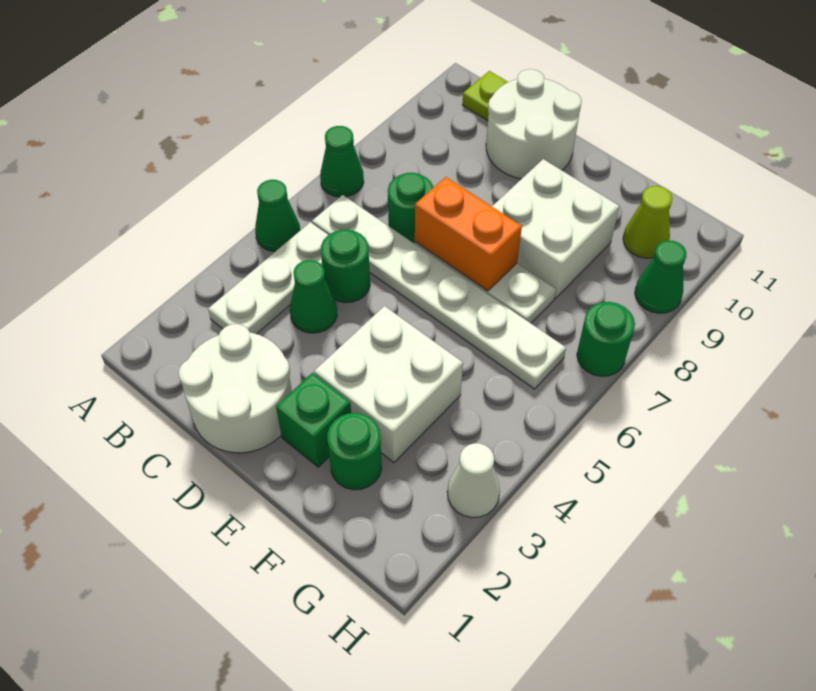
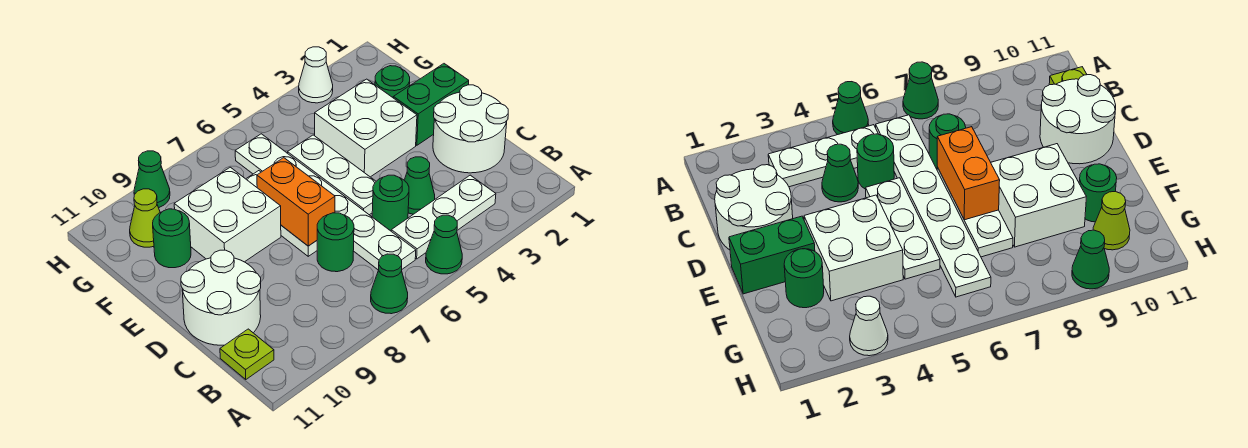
none -> white 1x3 plate [288,135,376,215]
green 1x1 brick [276,373,351,467] -> green 1x2 brick [393,64,469,145]
green 1x1 round brick [577,302,635,376] -> green 1x1 round brick moved to [153,209,191,268]

